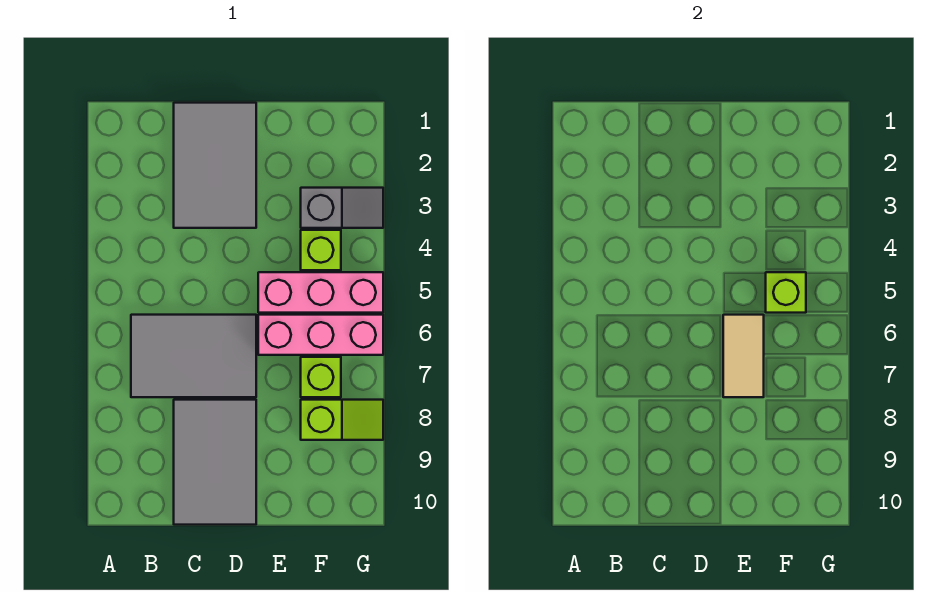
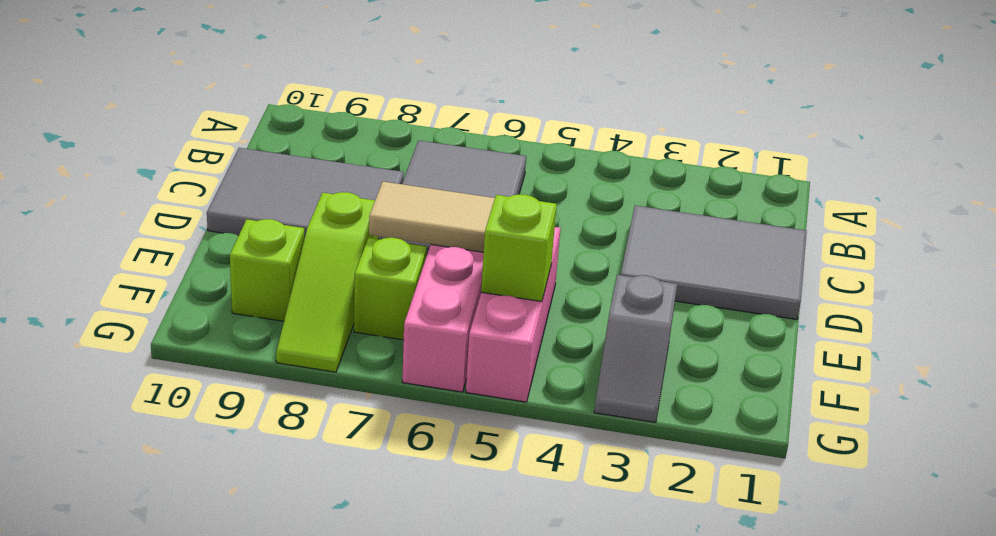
lime 1x1 brick [301,230,341,270] -> lime 1x1 brick moved to [230,219,304,321]
lime 1x2 slope [301,400,383,440] -> lime 1x3 slope [276,192,378,372]

